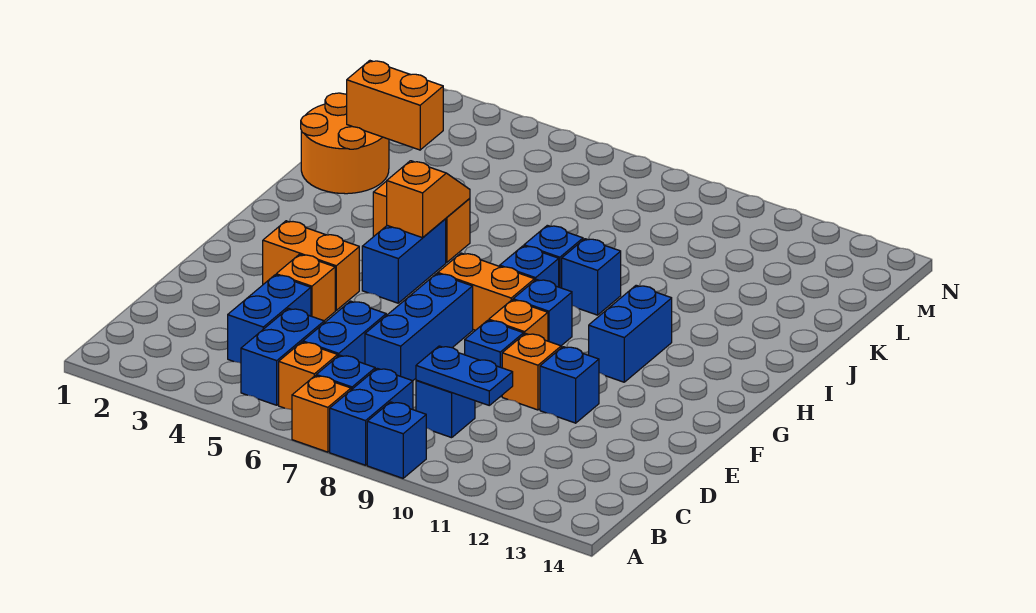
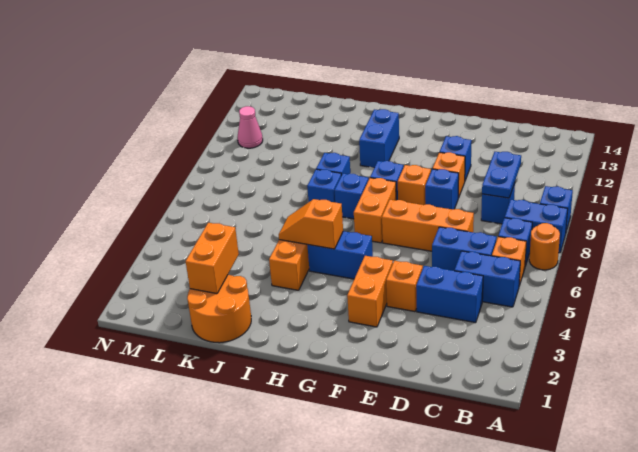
orange 1x1 brick [292,376,351,452] -> orange 1x1 round brick [529,223,560,270]
blue 1x3 brick [365,274,473,381] -> orange 1x3 brick [382,200,474,251]
blue 1x2 brick [589,285,672,382] -> blue 1x2 brick turned to [359,109,399,168]
none -> pink 1x1 cone [237,106,263,148]

